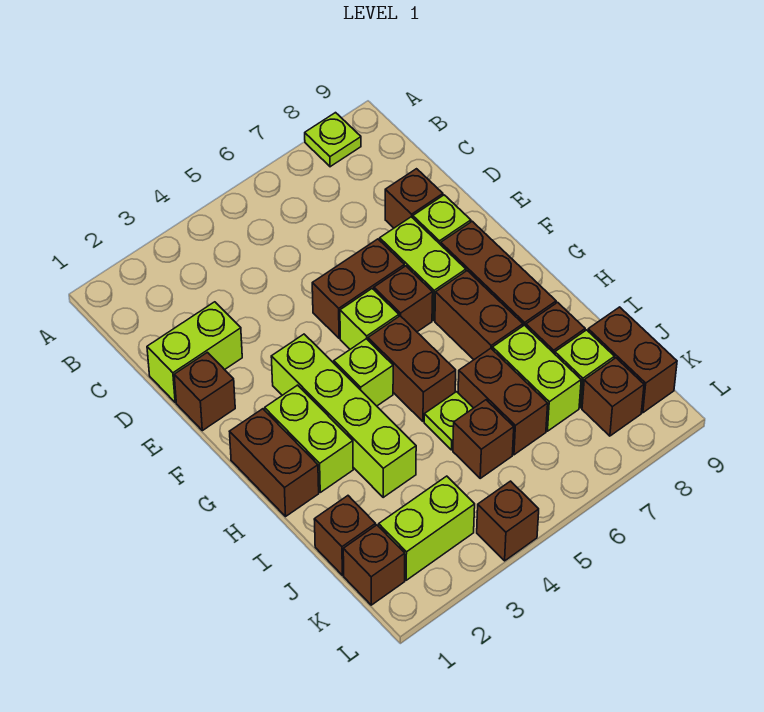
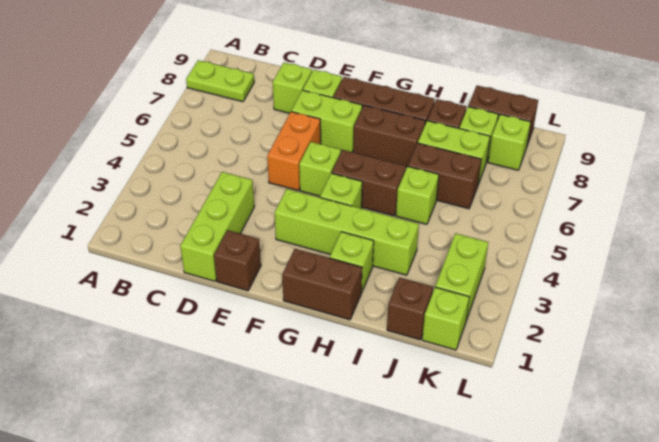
lime 1x1 plate [305,113,361,167] -> lime 1x2 plate [186,60,254,102]
lime 1x2 brick [147,302,242,402] -> lime 1x3 brick [180,172,254,281]
brown 1x1 brick [385,169,443,228] -> lime 1x1 brick [273,63,312,113]
brown 1x2 brick [312,239,404,338] -> orange 1x2 brick [267,112,321,190]
brown 1x1 brick [374,266,433,332] -> none
lime 1x2 brick [265,385,353,492] -> lime 1x1 brick [330,232,374,292]
lime 1x1 plate [424,392,473,450] -> lime 1x1 brick [396,166,439,224]
brown 1x1 brick [453,400,514,478] -> none
brown 1x1 brick [343,525,405,605] -> lime 1x1 brick [422,287,469,350]
brown 1x1 brick [582,358,644,436] -> lime 1x1 brick [488,114,531,170]
brown 1x1 brick [477,481,539,561] -> none

